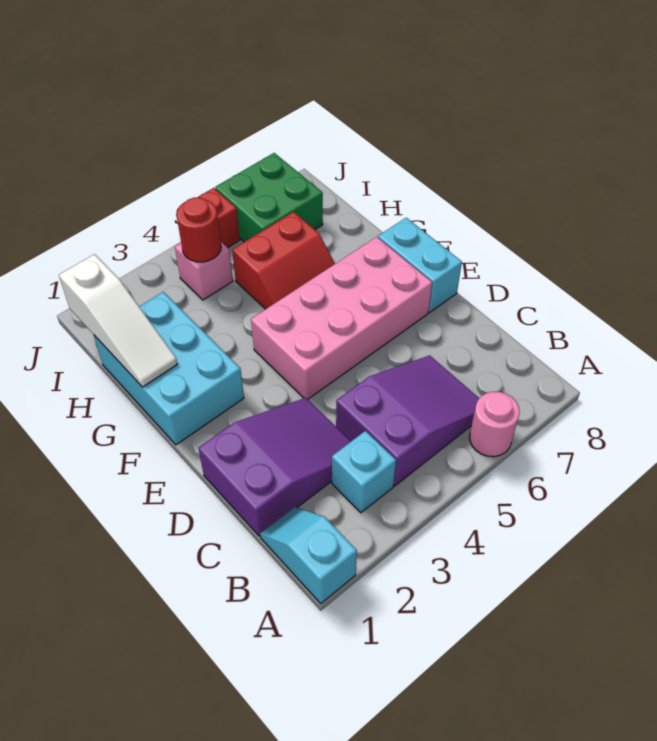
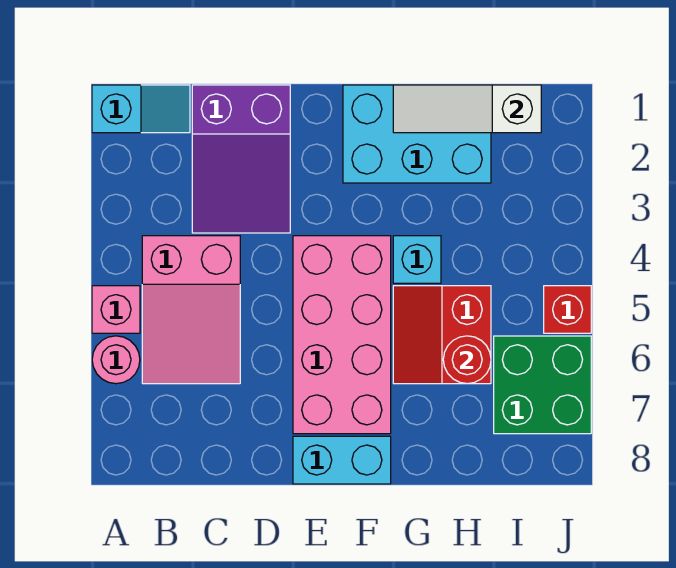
cyan 1x1 brick [332,431,396,513] -> cyan 1x1 brick moved to [393,236,441,283]
purple 2x3 slope [336,355,479,486] -> pink 2x3 slope [142,236,240,384]
pink 1x1 brick [175,242,233,300] -> pink 1x1 brick moved to [92,286,140,333]
red 1x1 round brick [176,197,221,262] -> red 1x1 round brick moved to [443,336,491,384]

